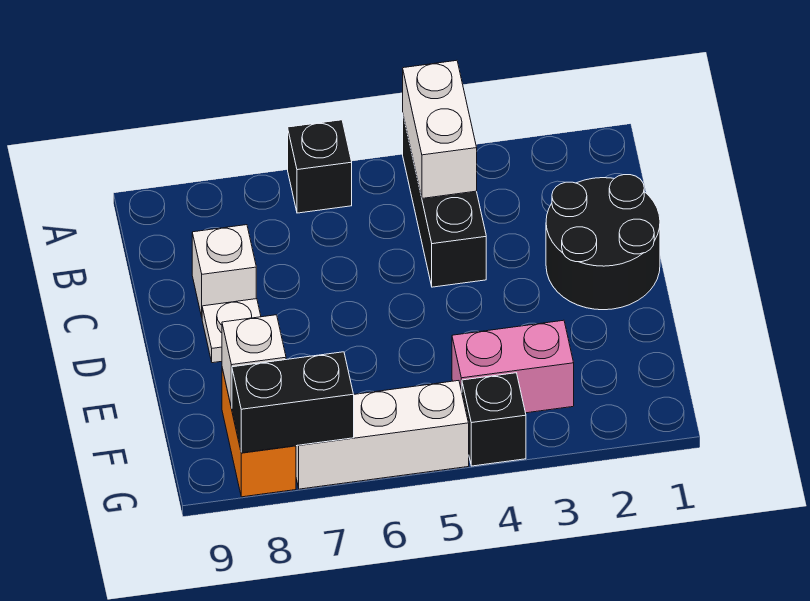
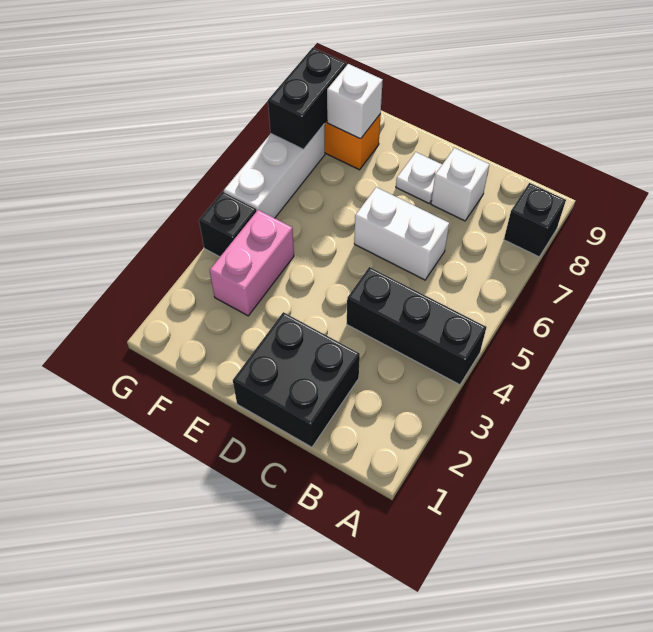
white 1x2 brick [403,60,477,198] -> white 1x2 brick moved to [354,187,449,280]
black 1x1 brick [288,120,352,213] -> black 1x1 brick moved to [504,183,566,257]
black 2x2 round brick [546,175,660,310] -> black 2x2 brick [233,312,360,447]

